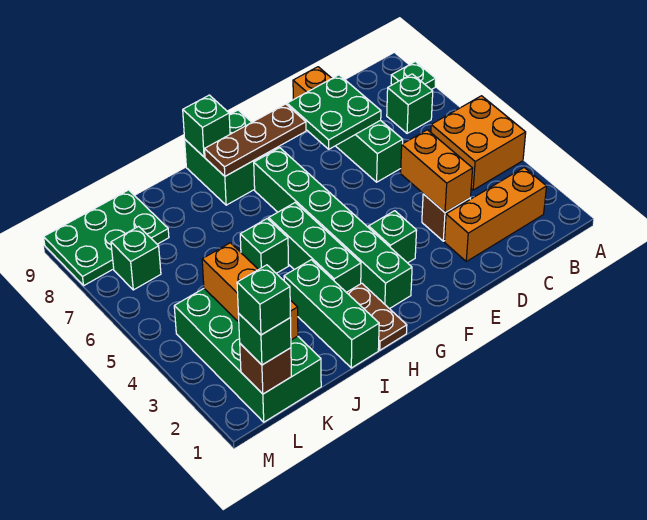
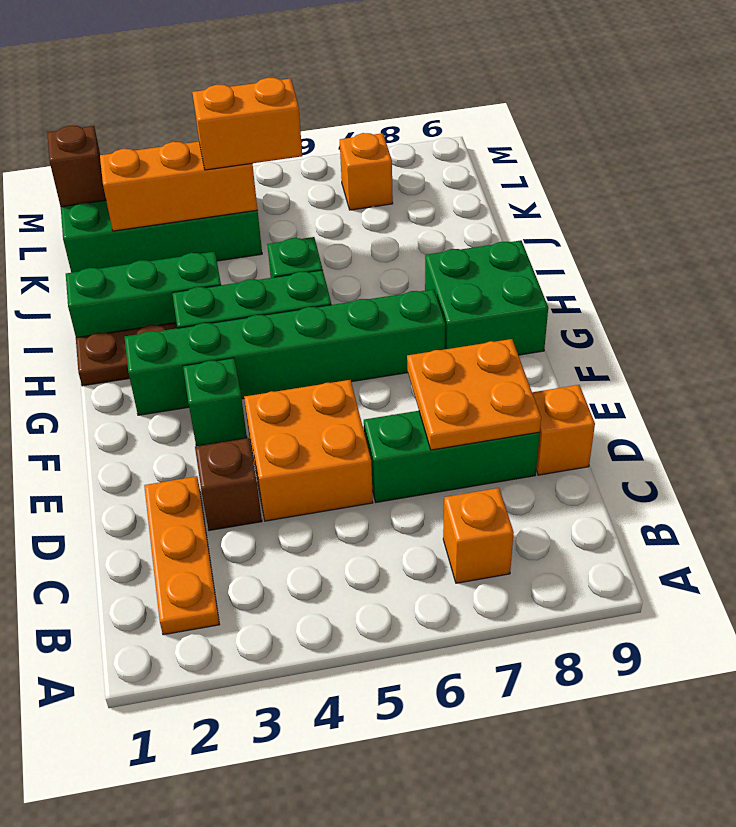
orange 2x2 brick [431,96,526,190] -> orange 2x2 brick moved to [244,380,373,521]
green 1x1 plate [391,62,436,90] -> none
orange 1x3 brick [444,168,547,261] -> orange 1x3 plate [144,476,220,635]
green 1x1 brick [387,74,433,133] -> orange 1x1 brick [443,488,514,583]
orange 1x2 brick [401,130,473,212] -> orange 1x2 brick moved to [192,78,302,170]
green 2x2 plate [287,75,381,149] -> orange 2x2 plate [407,339,541,450]
brown 1x3 plate [205,104,306,176] -> none
green 1x1 brick [183,95,230,157] -> none
green 2x3 plate [44,190,169,285] -> none
green 1x1 brick [238,313,291,365] -> none
green 1x1 brick [237,265,290,335] -> none
green 1x1 brick [111,226,161,290] -> orange 1x1 brick [340,133,393,210]

